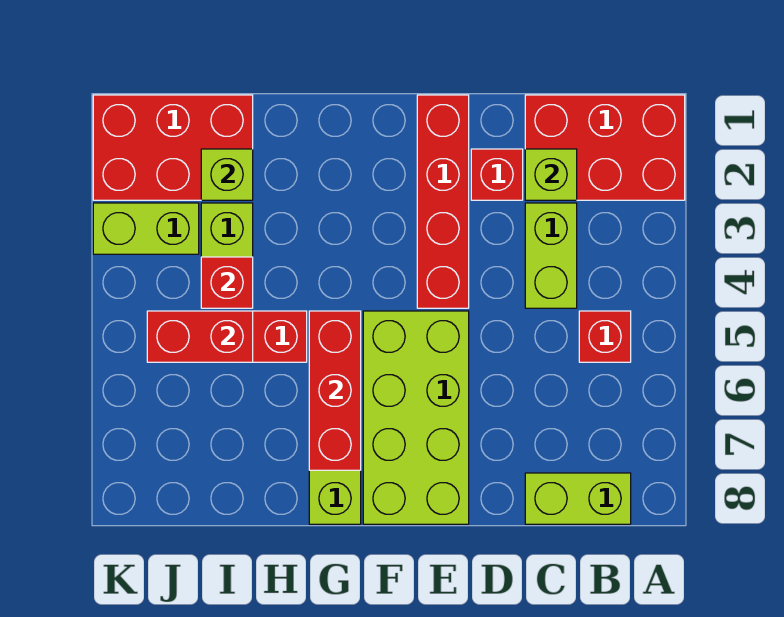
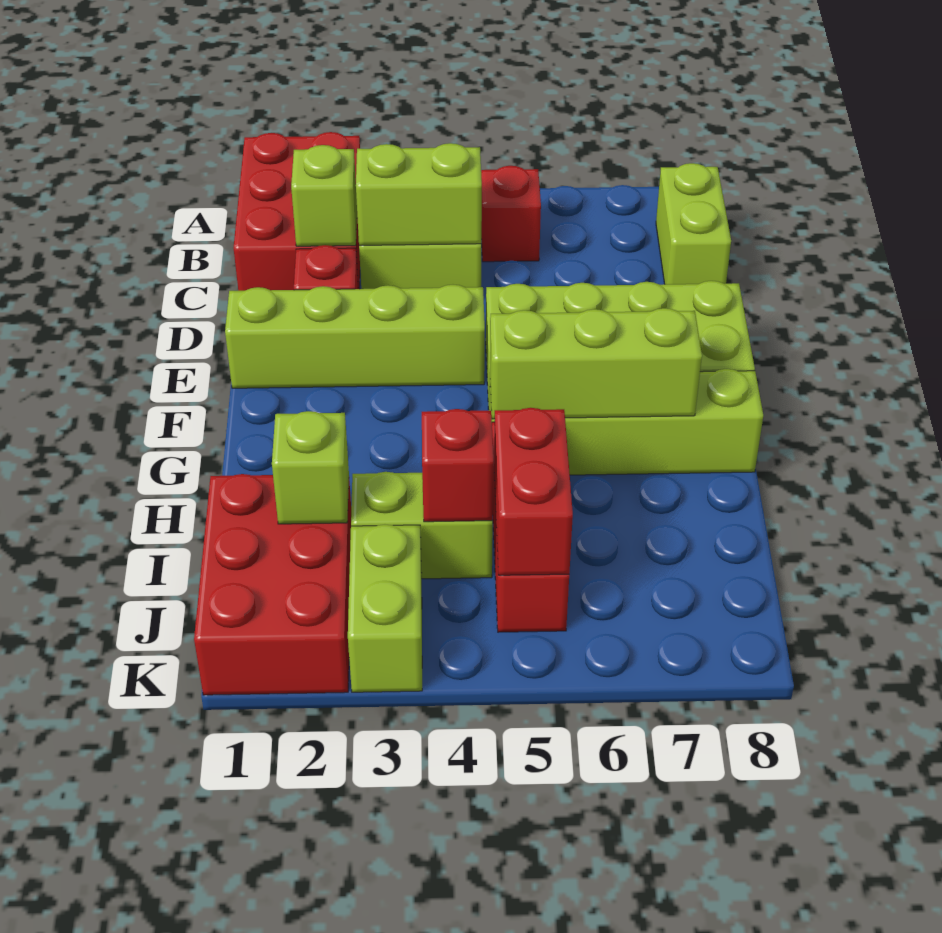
none -> lime 1x2 brick [356,143,482,245]
red 1x4 brick [417,95,469,308] -> lime 1x4 brick [225,285,485,388]
red 1x3 brick [309,311,361,470] -> lime 1x3 brick [490,308,702,419]

